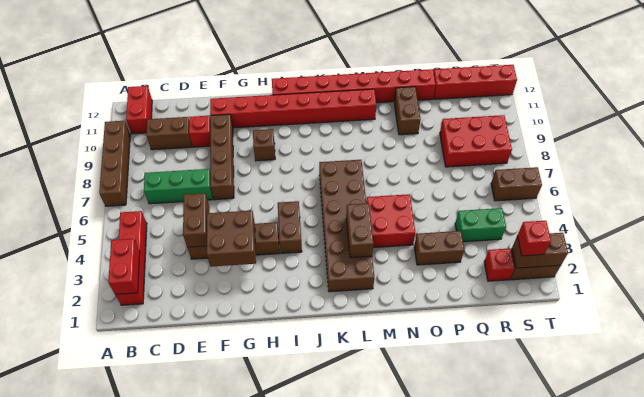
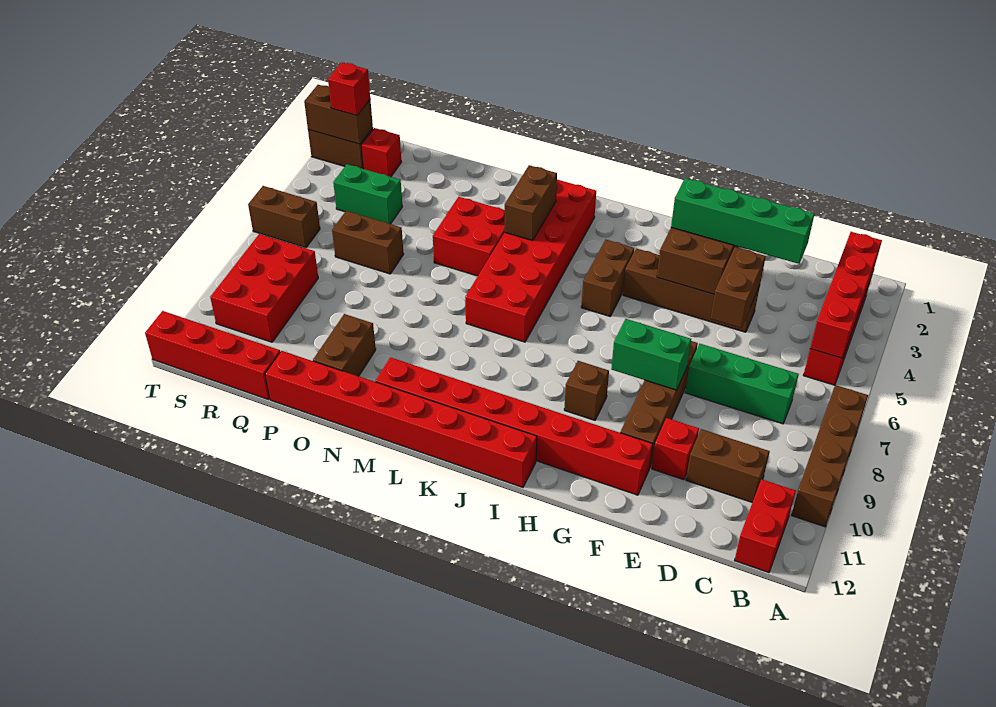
red 1x2 brick [108,239,140,294] -> red 1x4 brick [810,232,882,358]
none -> green 1x4 brick [671,178,814,264]
none -> green 1x2 brick [611,319,691,390]
brown 2x6 brick [319,160,374,292] -> red 2x6 brick [465,180,596,342]
brown 1x2 brick [414,231,464,265] -> brown 1x2 brick moved to [332,211,404,274]
red 2x3 brick [440,115,512,167] -> red 2x3 brick turned to [210,234,318,342]

